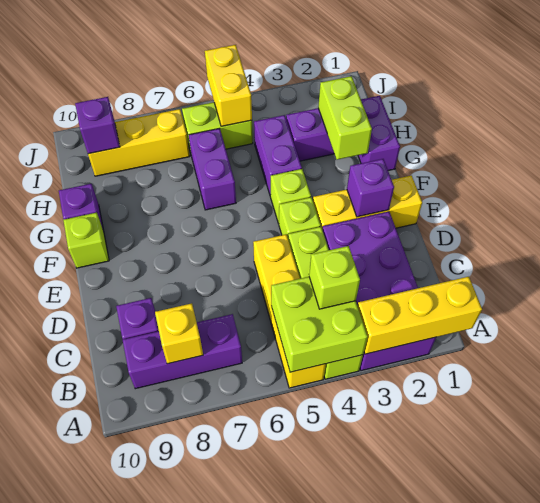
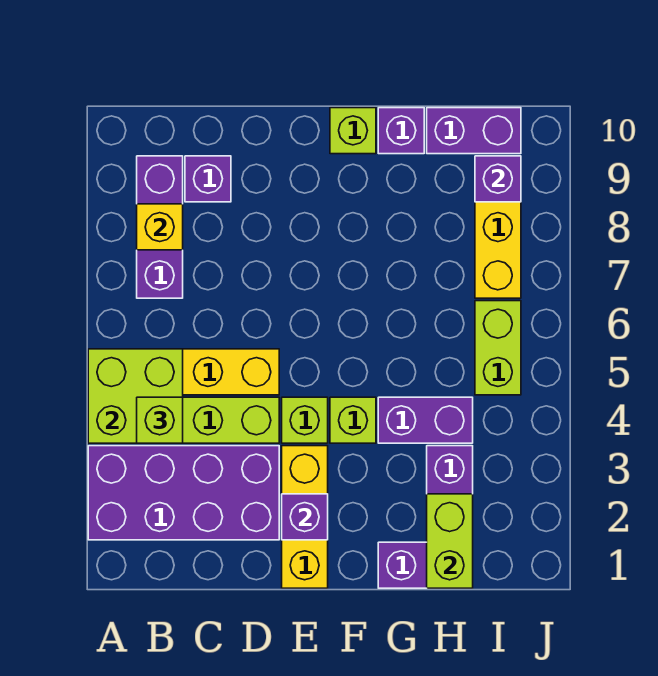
yellow 1x3 brick [357,277,482,354] -> none
lime 1x2 brick [318,76,372,160] -> lime 1x2 brick turned to [427,494,473,588]
purple 1x2 brick [189,128,236,210] -> purple 1x2 brick moved to [427,108,521,154]
yellow 1x2 brick [205,45,252,126] -> none

